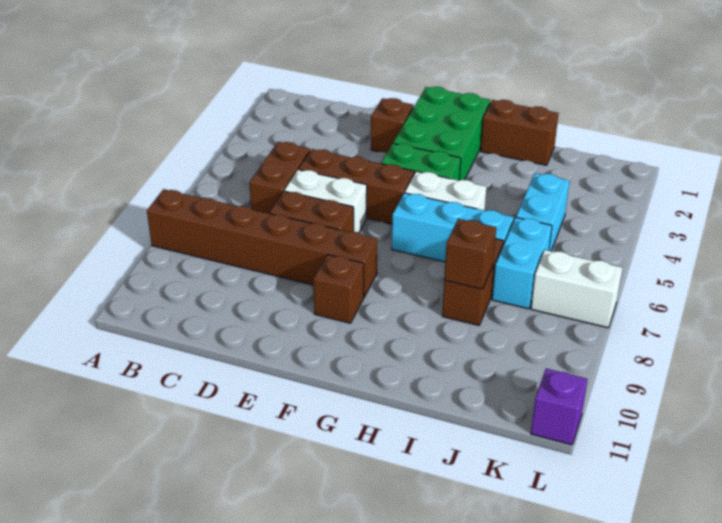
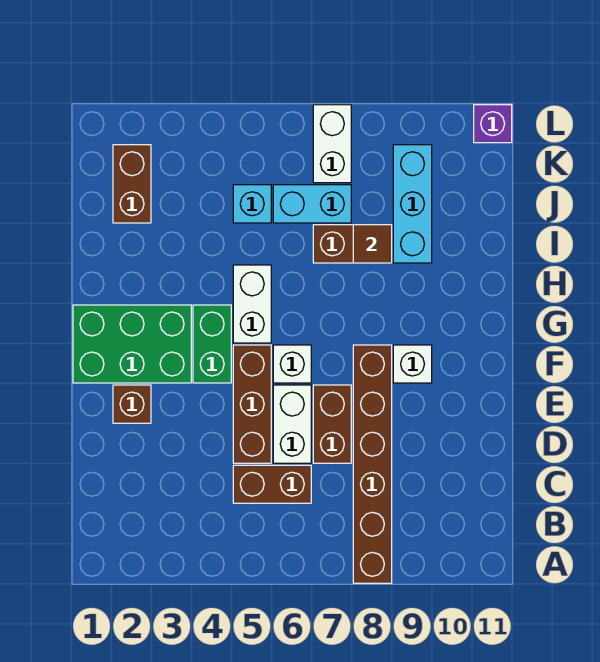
none -> white 1x1 brick [273,345,311,383]
brown 1x1 brick [313,255,364,323] -> white 1x1 brick [393,345,432,383]
cyan 1x3 brick [392,193,514,262] -> cyan 1x3 brick moved to [393,145,432,263]
brown 1x2 brick [481,100,559,165] -> brown 1x2 brick moved to [113,145,151,223]
brown 1x1 brick [444,219,496,289] -> brown 1x1 tile [353,225,392,263]
cyan 1x2 brick [516,173,569,251] -> cyan 1x1 brick [233,185,271,223]

